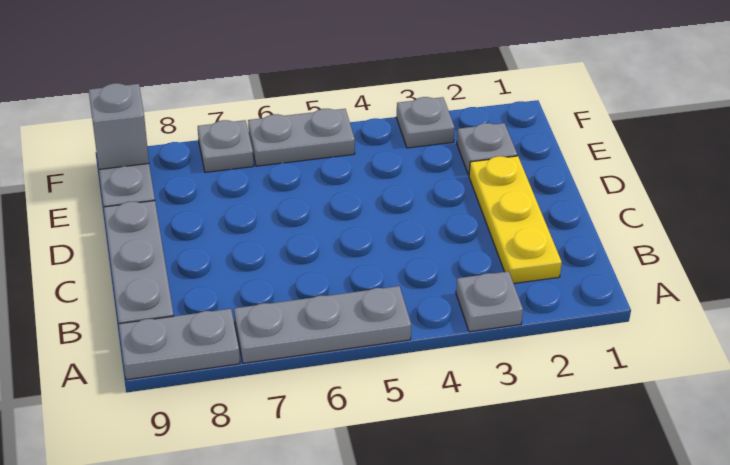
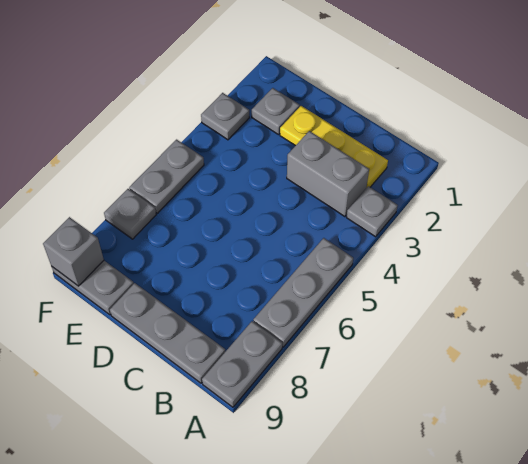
none -> grey 1x2 brick [287,131,369,217]

